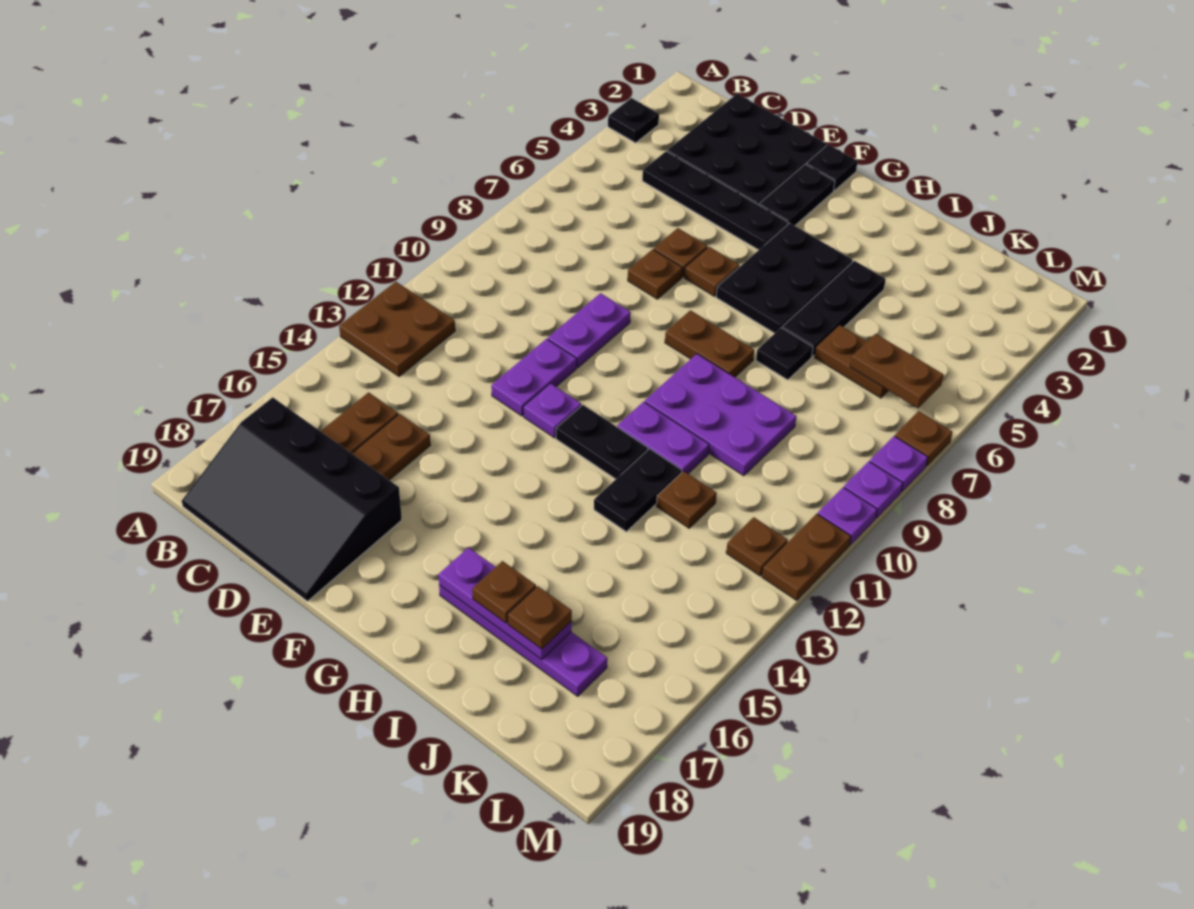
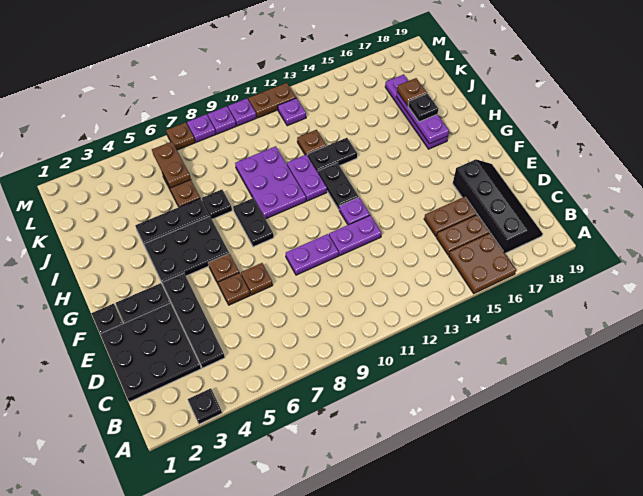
brown 2x2 plate [339,282,455,377] -> brown 2x2 plate moved to [449,233,516,293]
black 3x4 slope [182,397,402,601] -> black 2x4 slope [453,159,543,253]
brown 1x2 plate [665,310,754,377] -> black 1x2 plate [233,198,274,247]
brown 1x1 plate [472,561,536,623] -> black 1x1 plate [408,94,438,122]
brown 1x1 plate [726,517,788,576] -> purple 1x1 plate [278,98,306,126]

